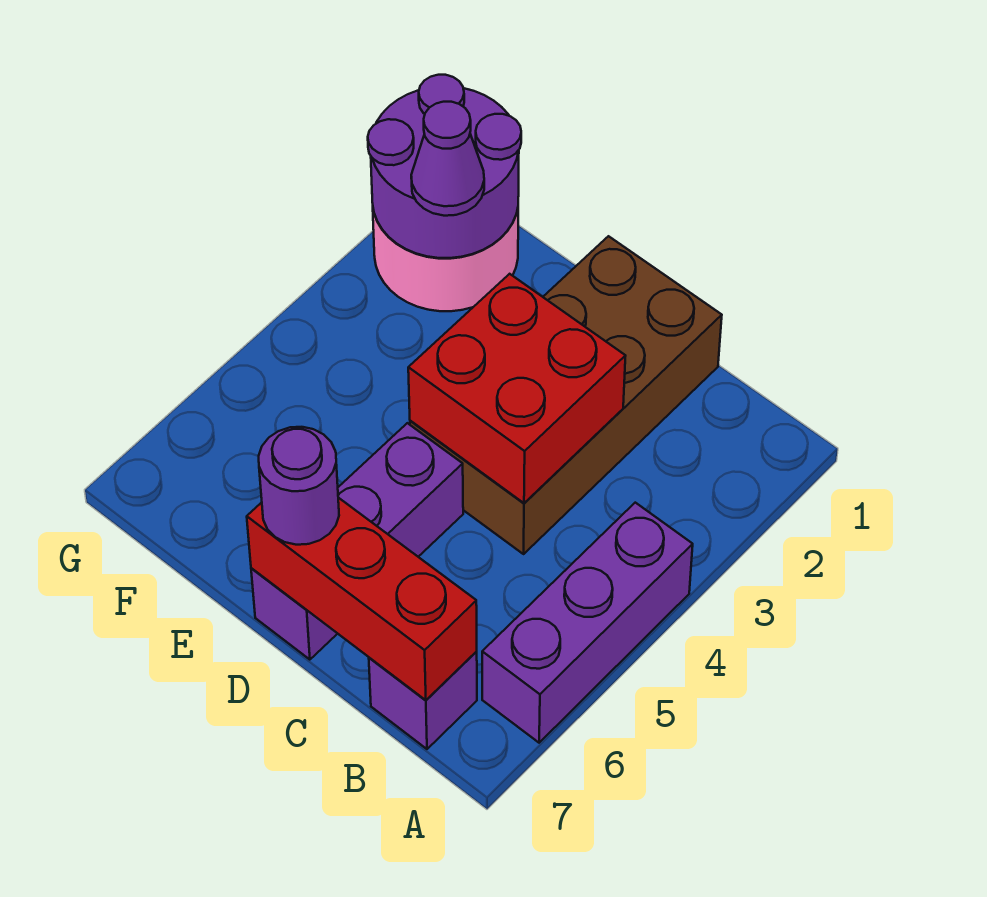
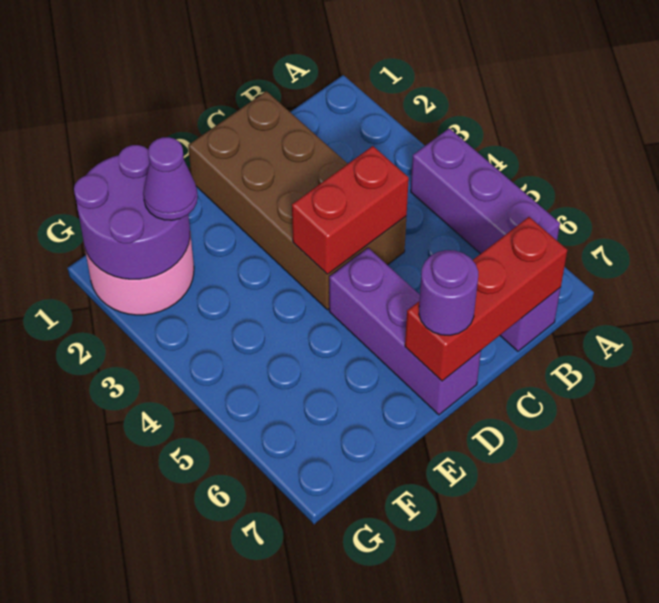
red 2x2 brick [408,274,625,503] -> red 1x2 brick [292,146,409,274]

